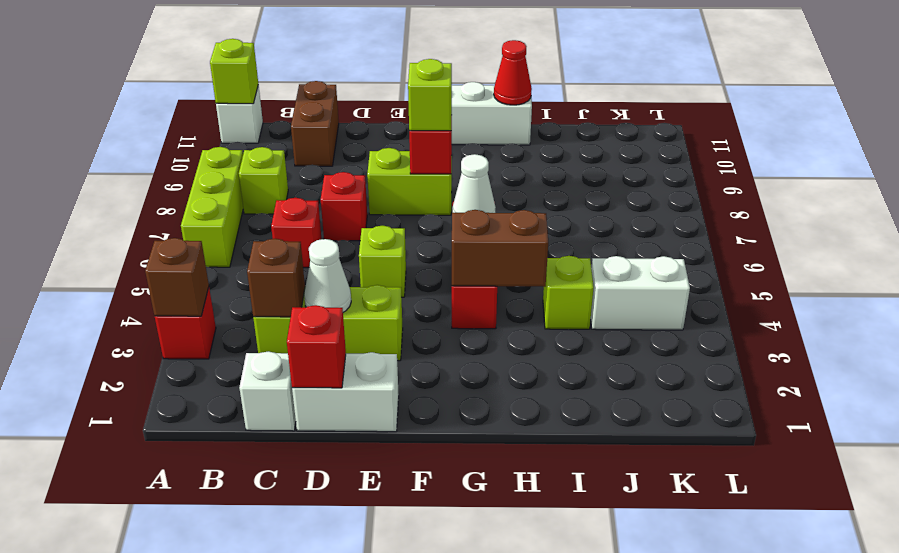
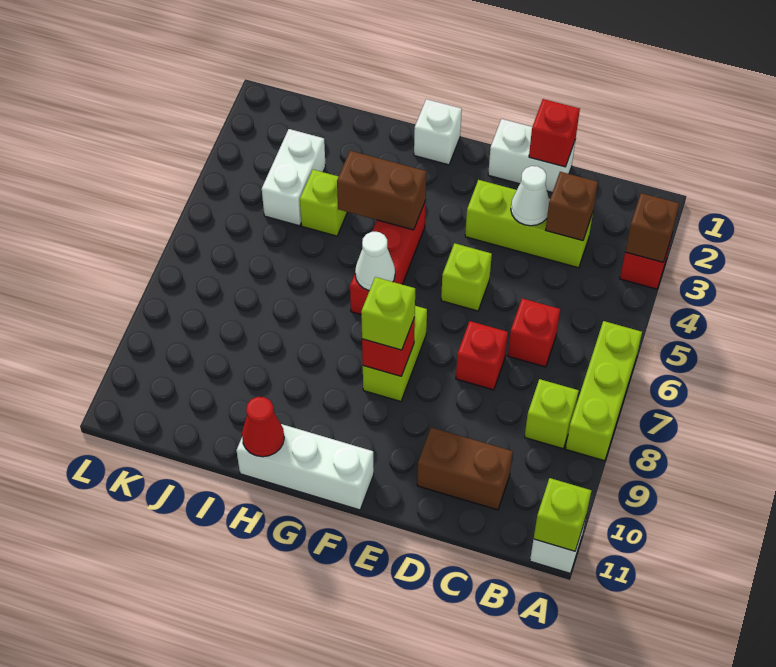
white 1x1 brick [239,351,296,431] -> white 1x1 brick moved to [414,99,462,165]
brown 1x2 brick [291,81,339,166] -> brown 1x2 brick turned to [417,427,513,510]
lime 1x2 brick [367,148,452,215] -> lime 1x2 brick turned to [363,306,427,401]
white 1x2 brick [591,256,690,330] -> white 1x2 brick turned to [262,129,326,226]

